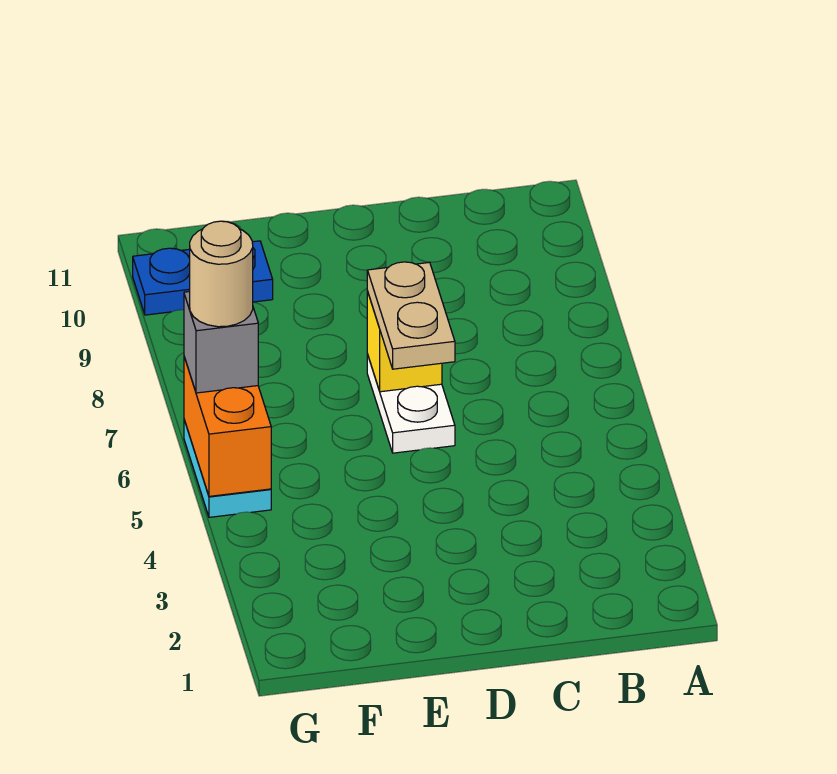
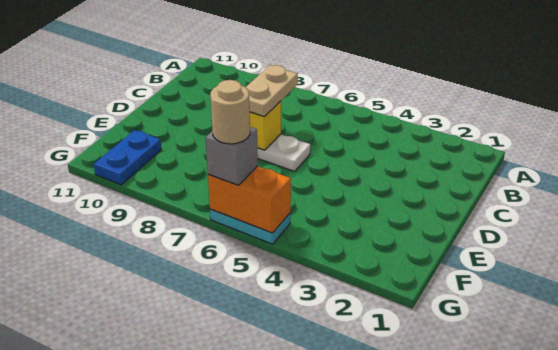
tan 1x2 plate [367,262,455,369] -> tan 1x2 plate turned to [246,65,298,117]

